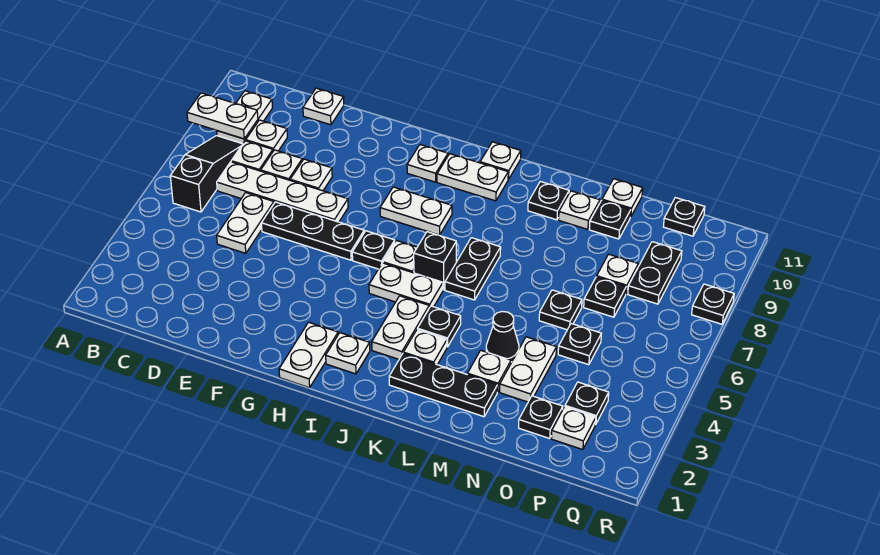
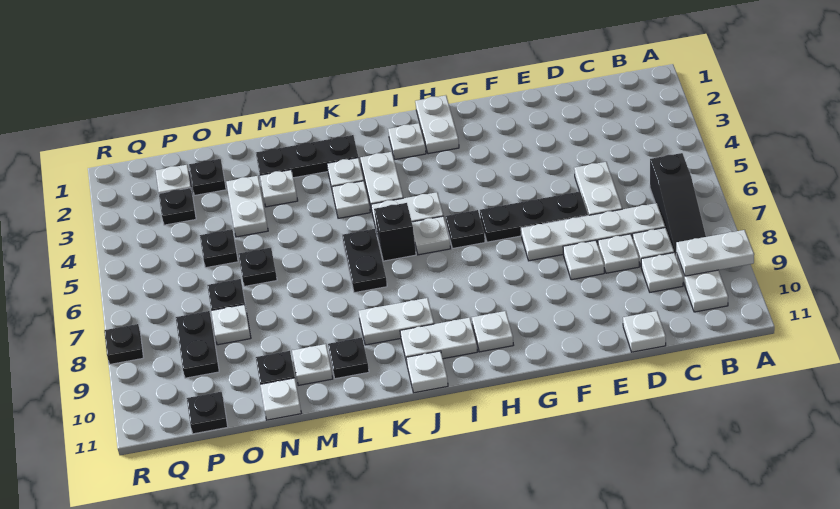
white 1x2 plate [380,187,452,235] -> white 1x2 plate moved to [358,298,434,345]
black 1x1 plate [418,306,461,347] -> white 1x1 plate [332,181,370,218]
black 1x1 cone [486,312,519,362] -> none

